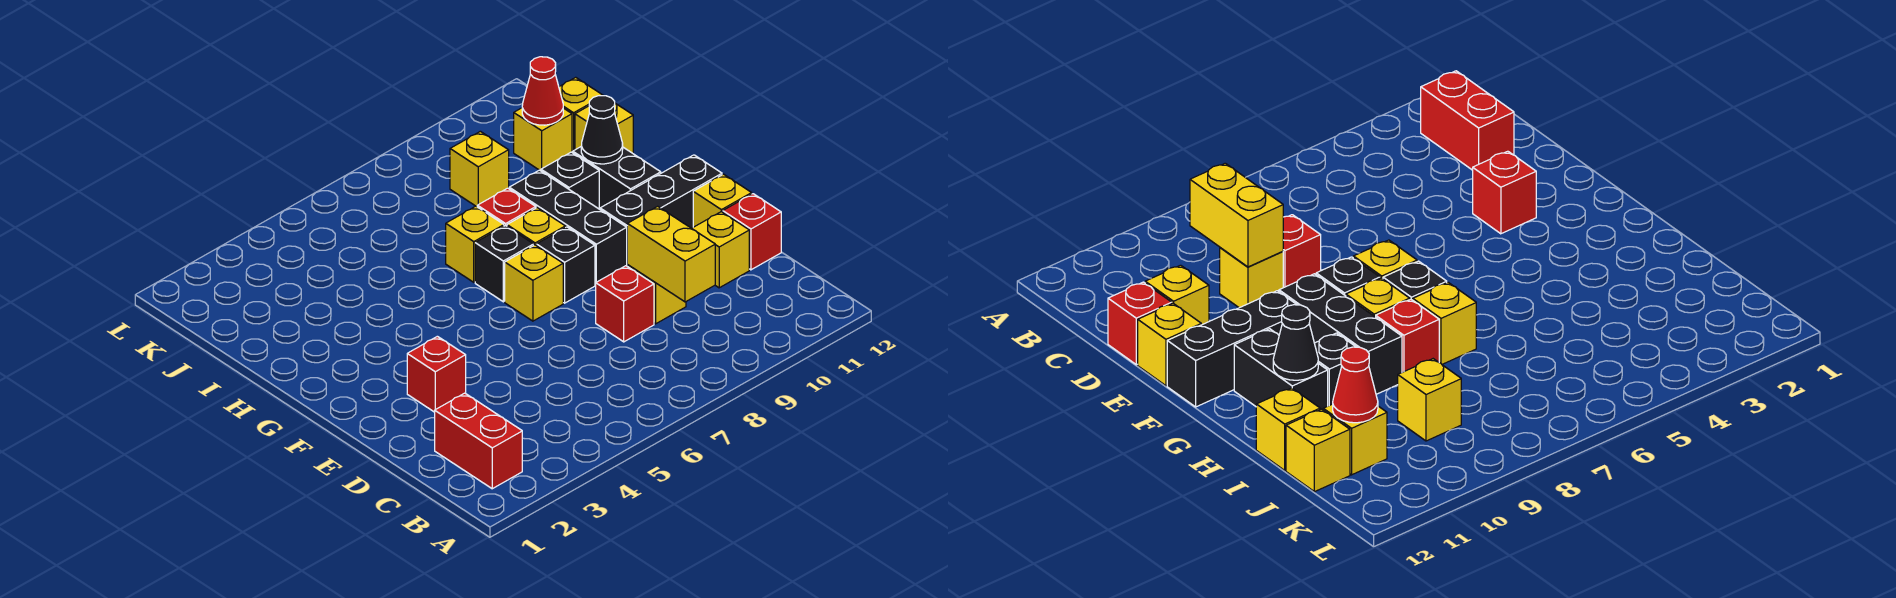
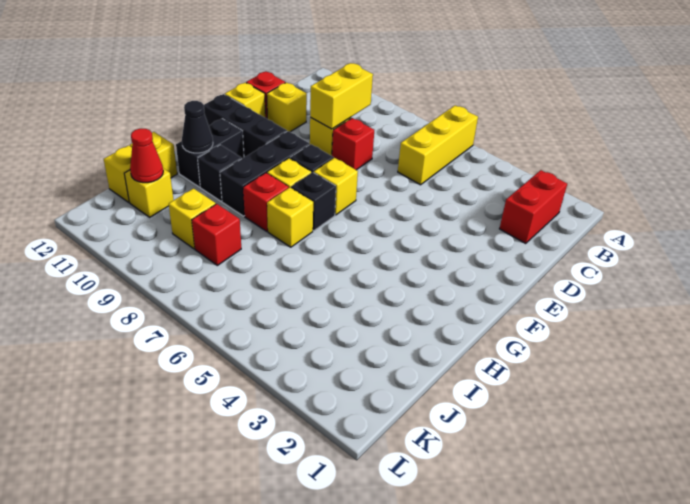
none -> yellow 1x3 brick [398,105,478,185]
red 1x1 brick [407,336,466,412] -> red 1x1 brick moved to [192,204,241,265]

